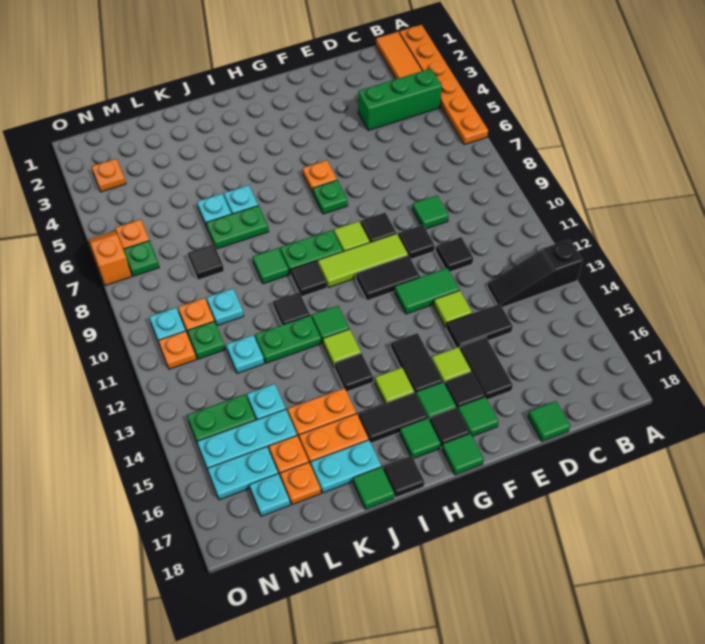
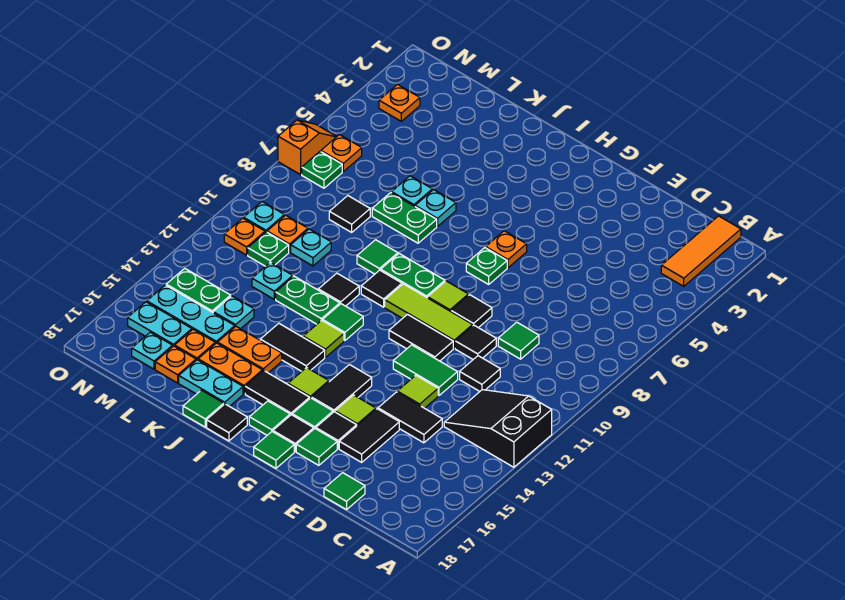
orange 1x6 plate [399,25,488,145] -> none
black 1x3 slope [487,240,583,308] -> black 2x3 slope [444,390,552,467]
green 1x3 brick [358,69,442,131] -> none
black 1x1 tile [334,353,373,392] -> black 1x2 tile [260,323,325,371]

